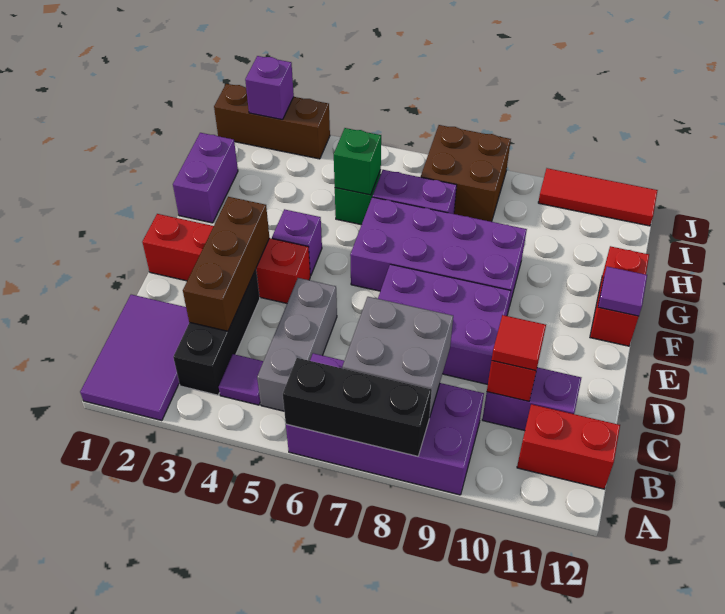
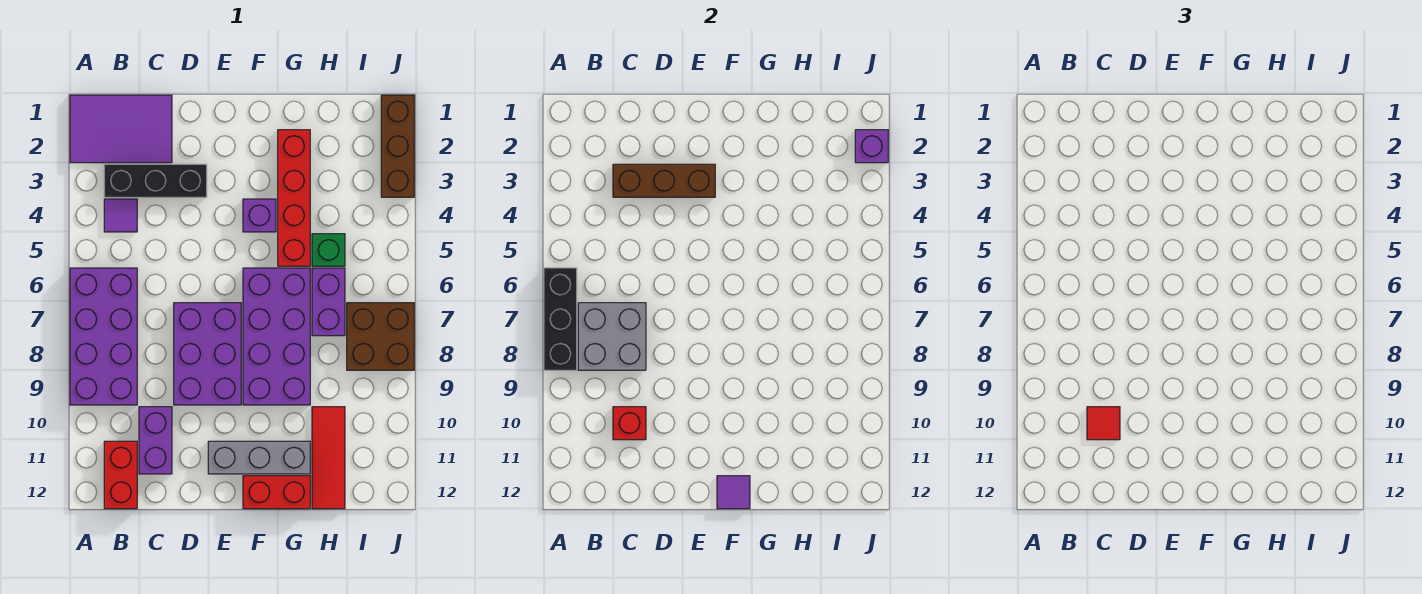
grey 1x3 brick [257,278,337,411] -> grey 1x3 brick moved to [208,441,310,474]
red 1x4 brick [142,214,310,303] -> red 1x4 brick moved to [278,130,310,266]
purple 1x2 brick [173,133,238,223] -> none
green 1x1 brick [334,128,381,195] -> none
red 1x3 tile [538,168,658,226] -> red 1x3 tile moved to [312,407,345,509]

